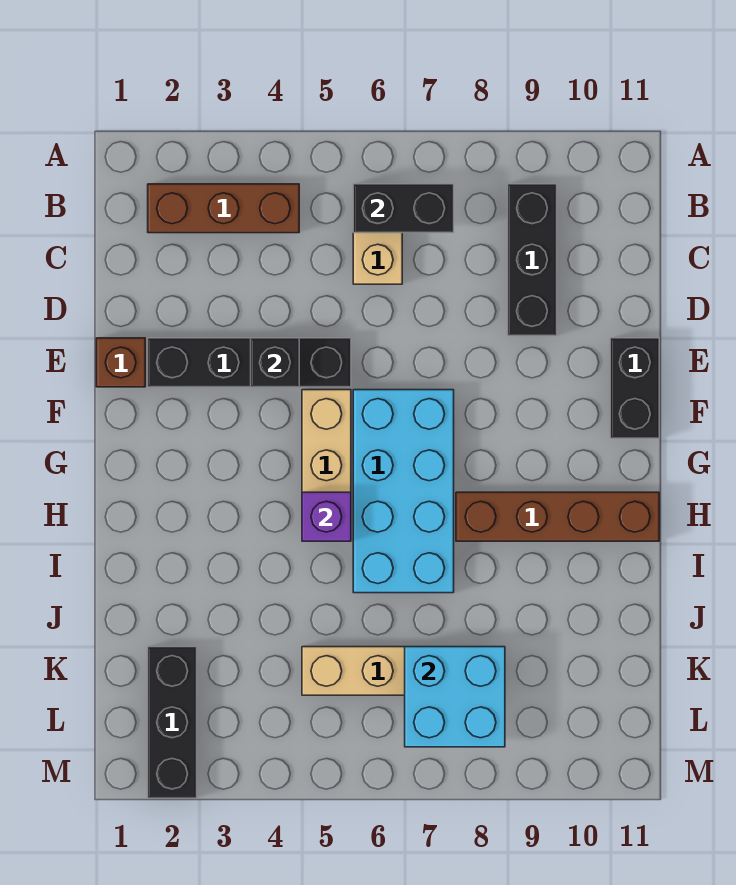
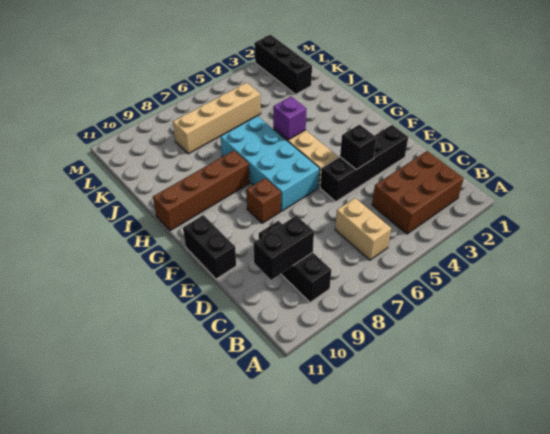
brown 1x3 brick [148,184,299,233] -> brown 2x3 brick [372,151,464,234]
black 1x2 brick [353,184,454,233] -> black 1x2 brick moved to [254,215,314,280]
brown 1x1 brick [96,338,145,387] -> brown 1x1 brick moved to [246,178,281,223]
cyan 2x2 brick [405,647,505,747] -> none

